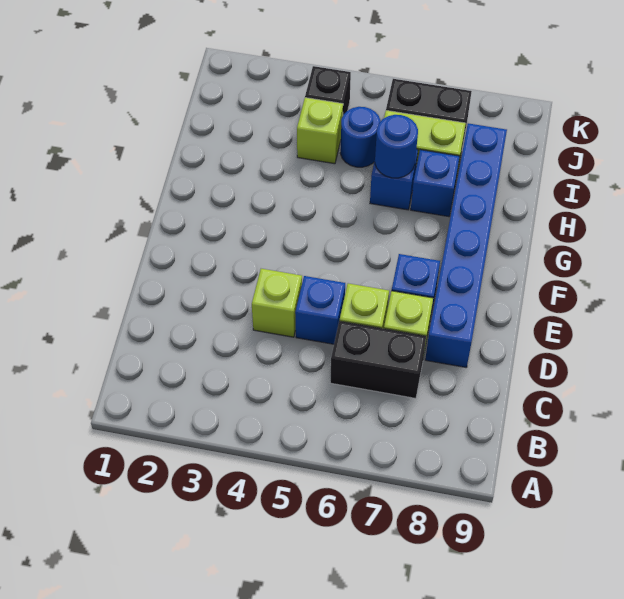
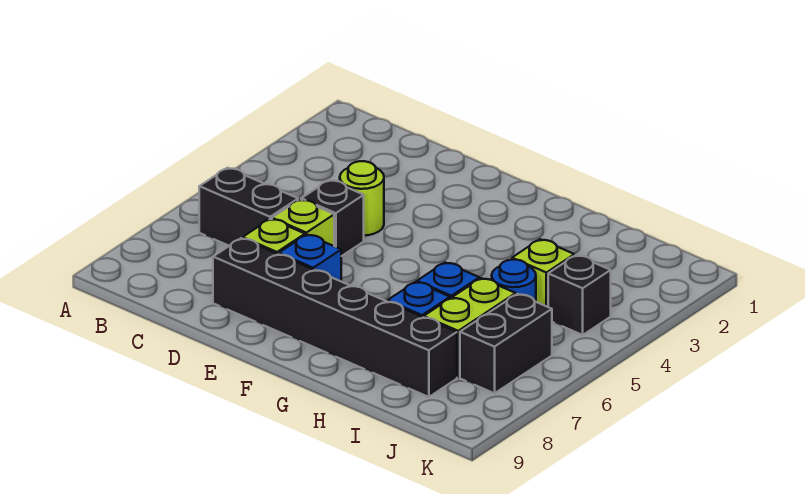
black 1x2 brick [330,321,426,398] -> black 1x2 brick turned to [199,168,298,246]
lime 1x1 brick [252,269,302,337] -> lime 1x1 round brick [340,161,384,236]
blue 1x1 brick [295,276,345,344] -> black 1x1 brick [301,180,364,256]
blue 1x6 brick [425,123,507,367] -> black 1x6 brick [213,238,457,397]
blue 1x1 round brick [375,115,418,178] -> none

